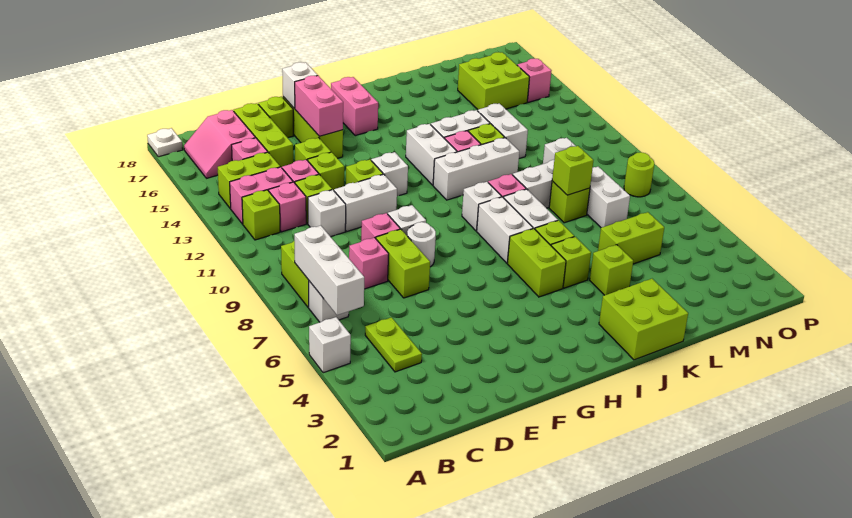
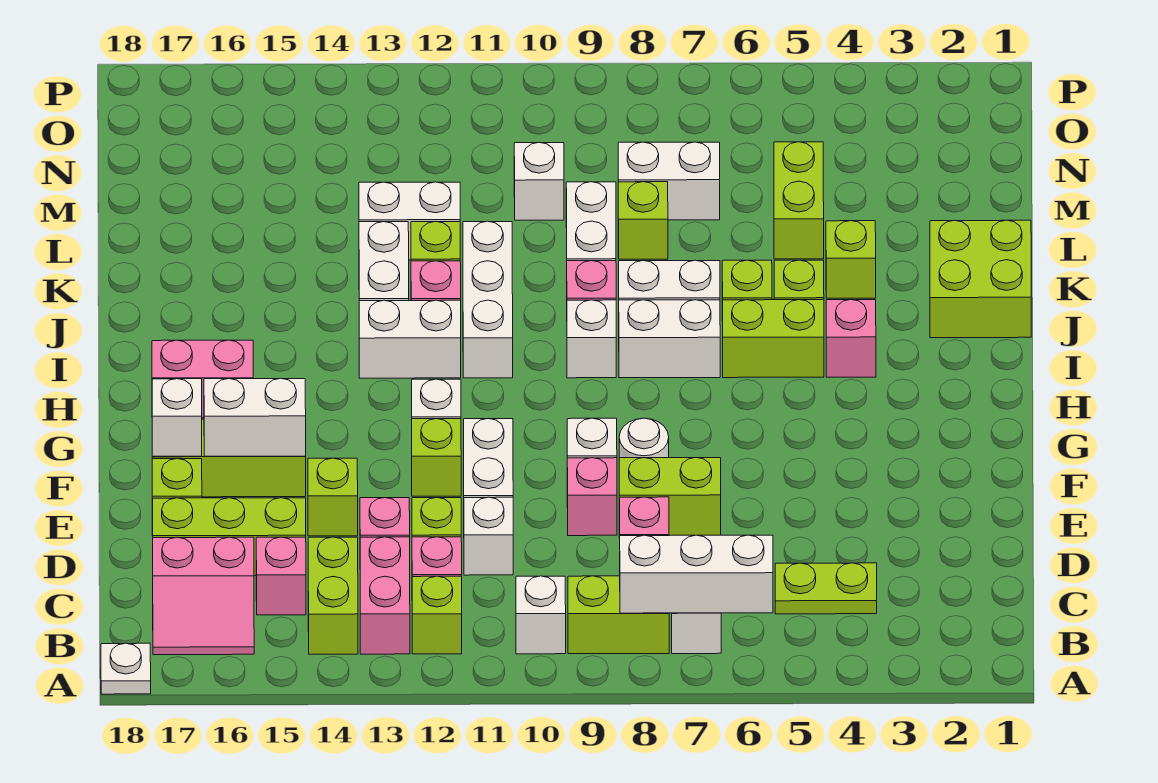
white 1x1 brick [309,317,351,373] -> white 1x1 brick moved to [516,576,566,654]
lime 1x1 brick [308,152,344,190] -> none
pink 1x2 brick [295,76,343,136] -> white 1x2 brick [204,378,306,456]
lime 1x1 brick [552,146,593,195] -> none
lime 2x2 brick [458,52,530,109] -> none
lime 1x1 round brick [624,152,654,197] -> none
pink 1x1 brick [517,58,552,102] -> pink 1x1 brick moved to [826,300,876,377]

